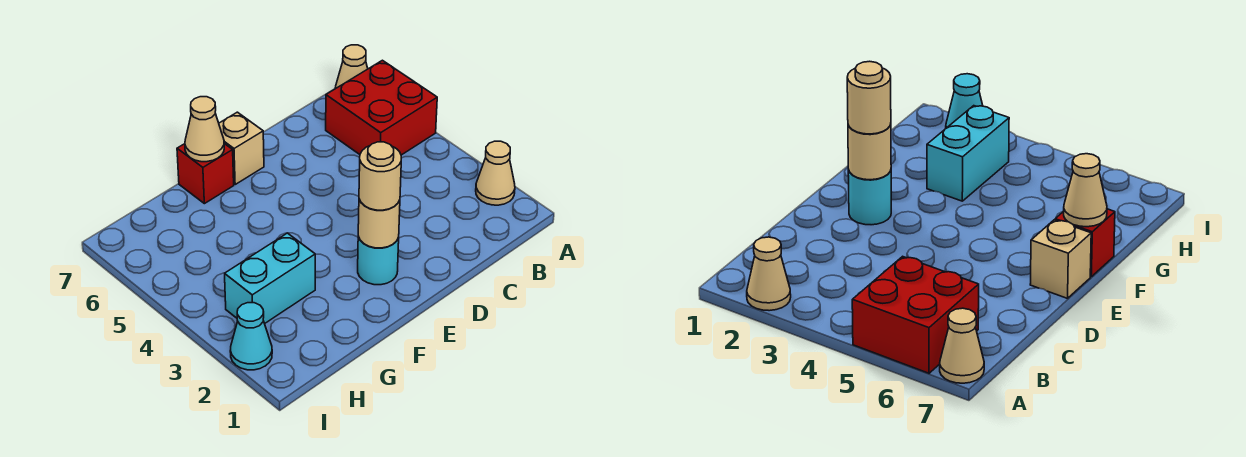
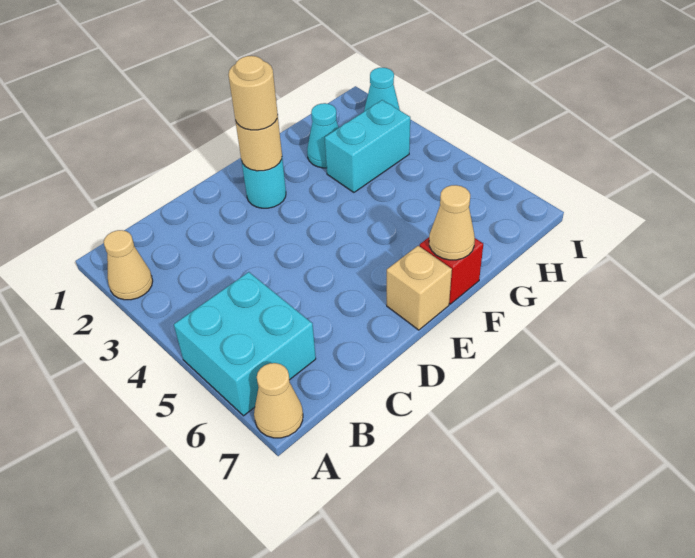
red 2x2 brick [326,60,437,155] -> cyan 2x2 brick [174,272,316,416]
none -> cyan 1x1 cone [307,103,339,168]

